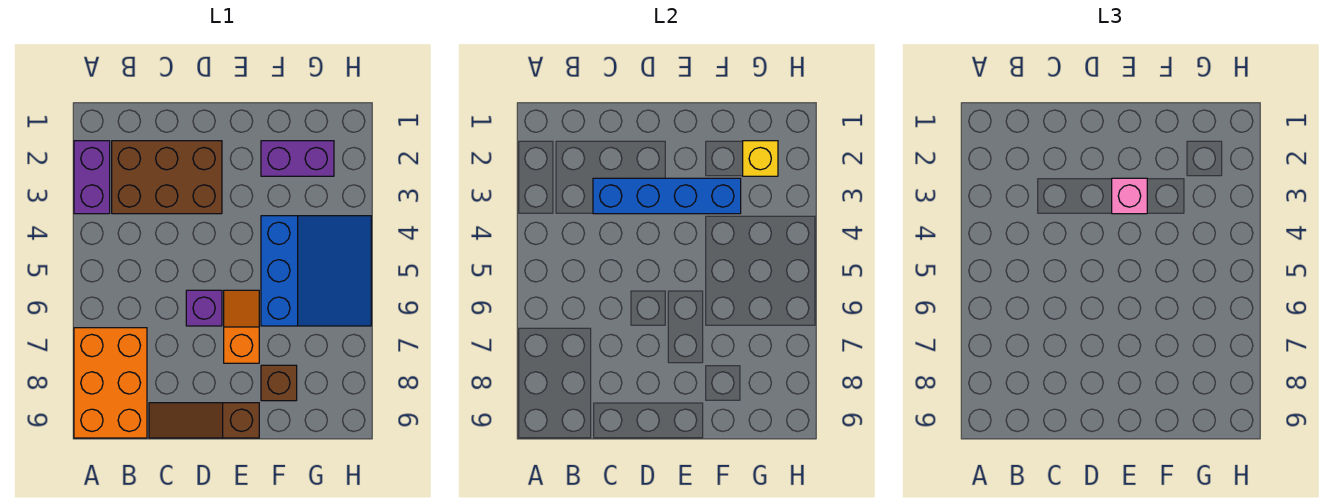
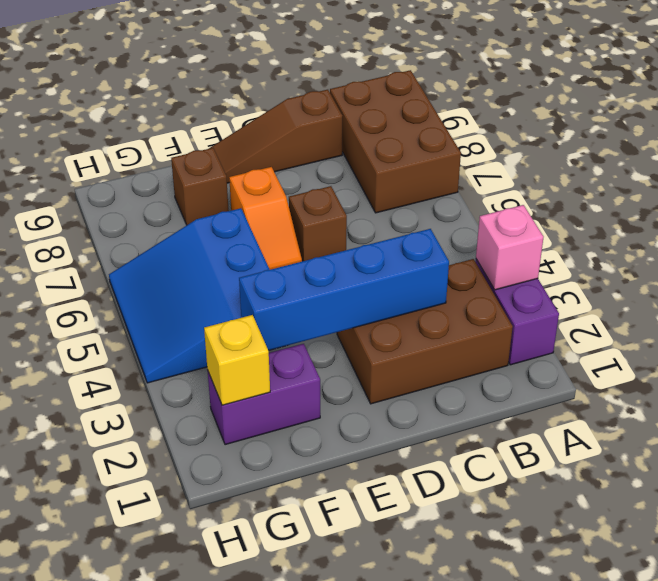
orange 2x3 brick [74,328,147,438] -> brown 2x3 brick [330,70,461,213]
brown 1x3 slope [149,403,259,438] -> brown 1x3 slope turned to [209,90,342,183]
purple 1x1 brick [186,290,222,326] -> brown 1x1 brick [289,186,347,261]
pink 1x1 brick [1112,178,1147,214] -> pink 1x1 brick moved to [476,205,543,290]

